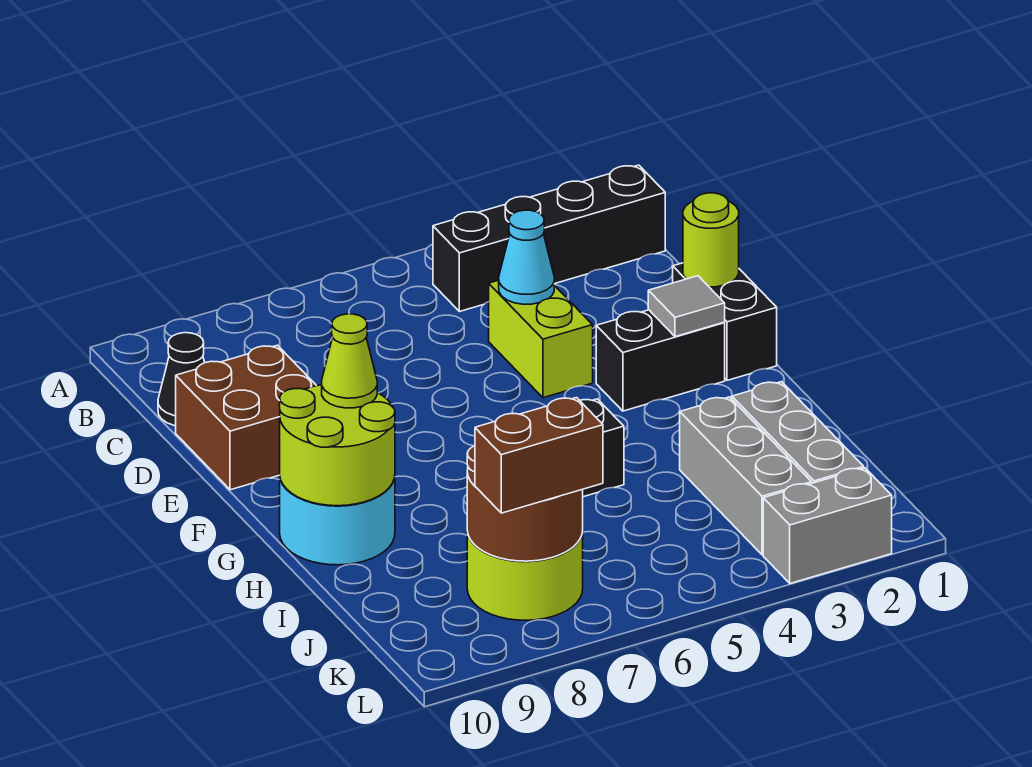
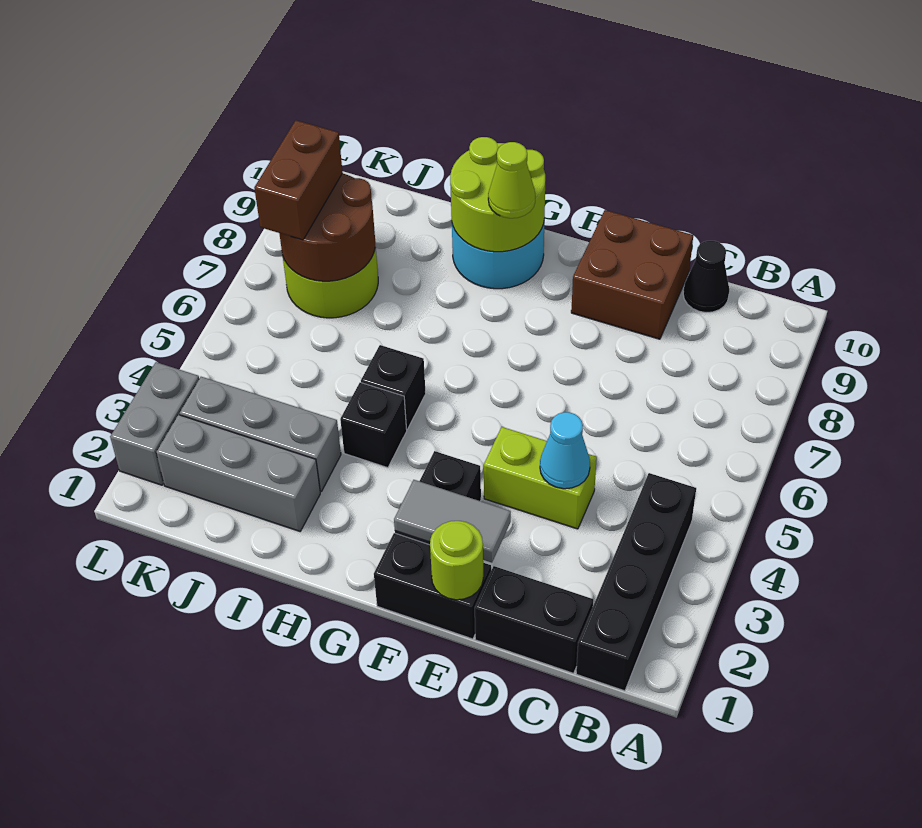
none -> black 1x2 brick [475,566,593,673]
grey 1x1 tile [648,276,725,337] -> grey 1x2 tile [394,480,511,563]
none -> black 1x1 brick [340,382,407,468]

